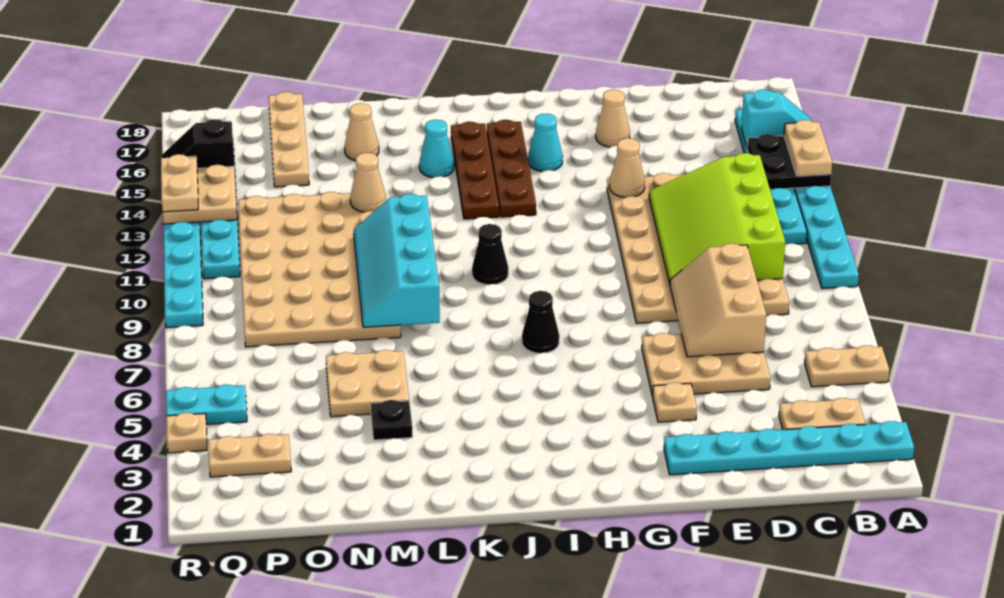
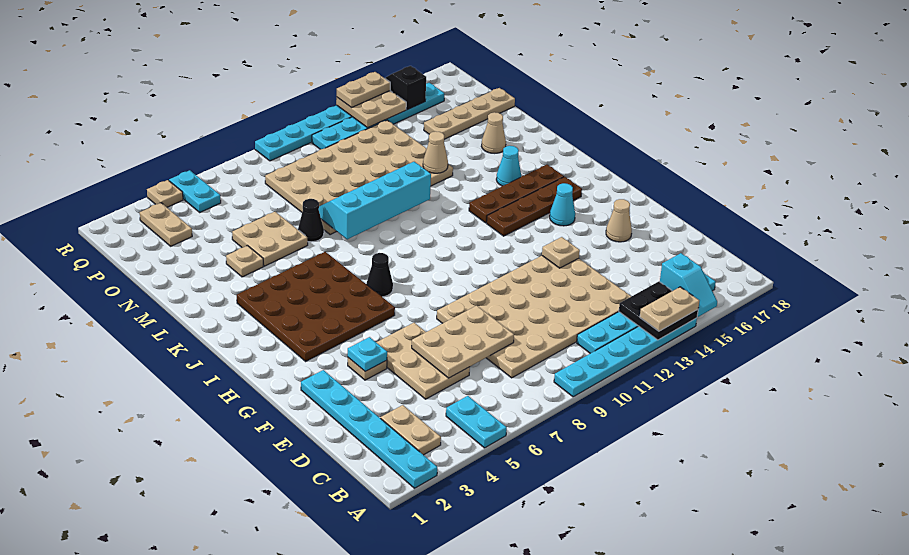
tan 1x2 plate [805,345,889,387] -> cyan 1x2 plate [446,396,507,448]
lime 3x4 slope [649,153,785,284] -> none
tan 2x3 slope [670,243,766,357] -> tan 2x3 plate [412,306,514,378]
none -> cyan 1x1 plate [348,337,387,371]
tan 1x1 cone [610,138,645,197] -> tan 1x1 plate [542,237,580,268]
none -> brown 4x4 plate [237,252,395,361]
black 1x1 cone [472,224,508,285] -> black 1x1 cone moved to [298,199,324,242]
black 1x1 plate [371,400,412,440] -> tan 1x1 plate [226,246,264,277]

